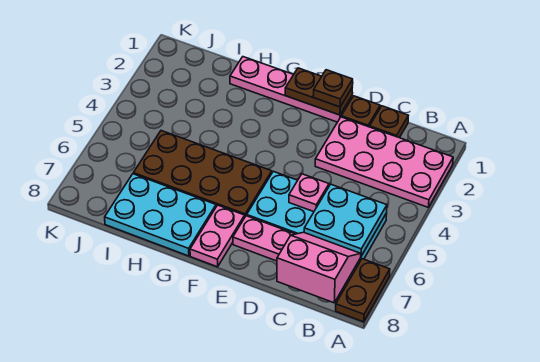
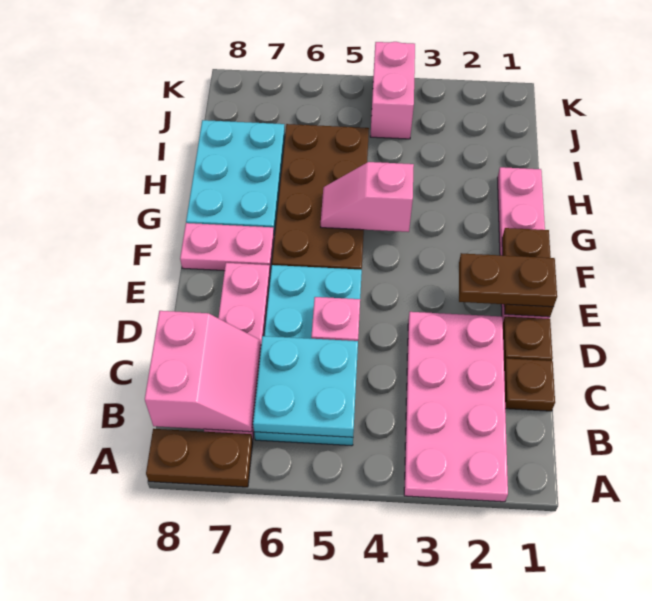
brown 1x1 plate [313,70,353,107] -> brown 1x2 plate [459,253,557,307]
none -> pink 1x2 slope [321,162,414,232]
none -> pink 1x2 brick [370,42,415,139]

